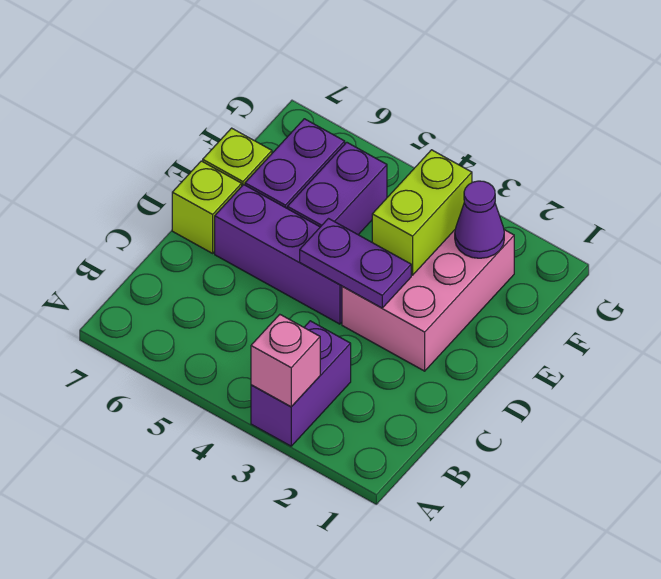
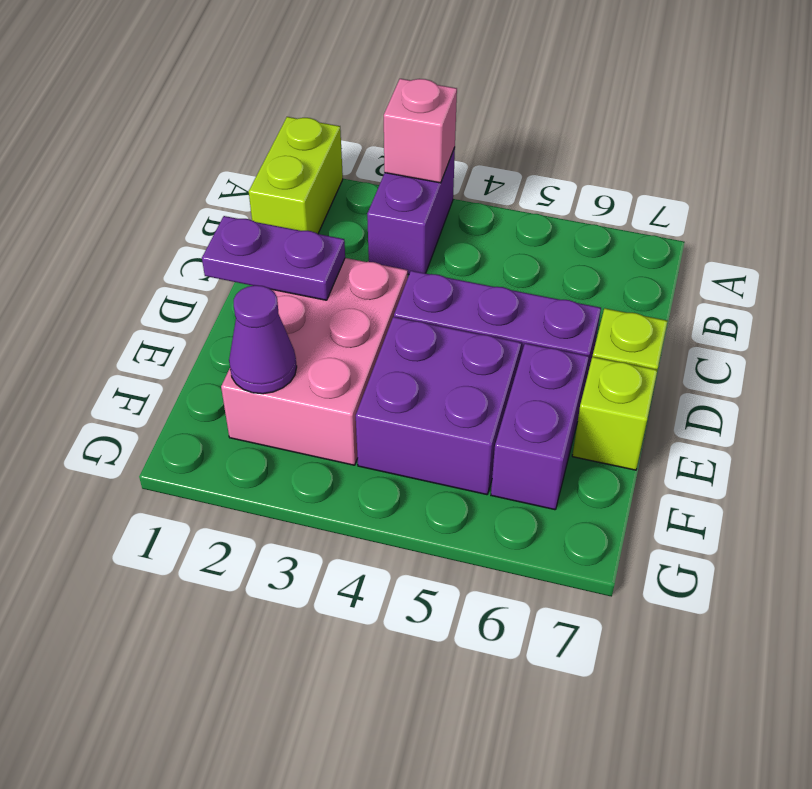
purple 1x2 plate [300,219,411,308] -> purple 1x2 plate moved to [202,216,345,300]
lime 1x2 brick [372,150,472,275] -> lime 1x2 brick moved to [249,117,343,234]
purple 1x2 brick [287,142,387,235] -> purple 2x2 brick [356,317,521,495]

